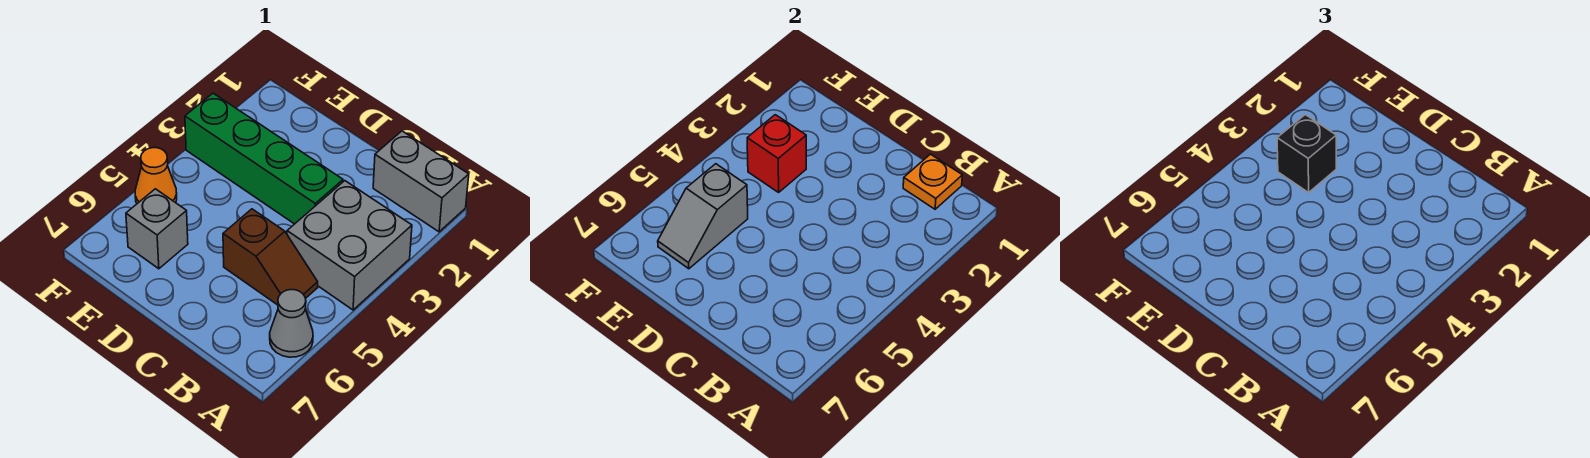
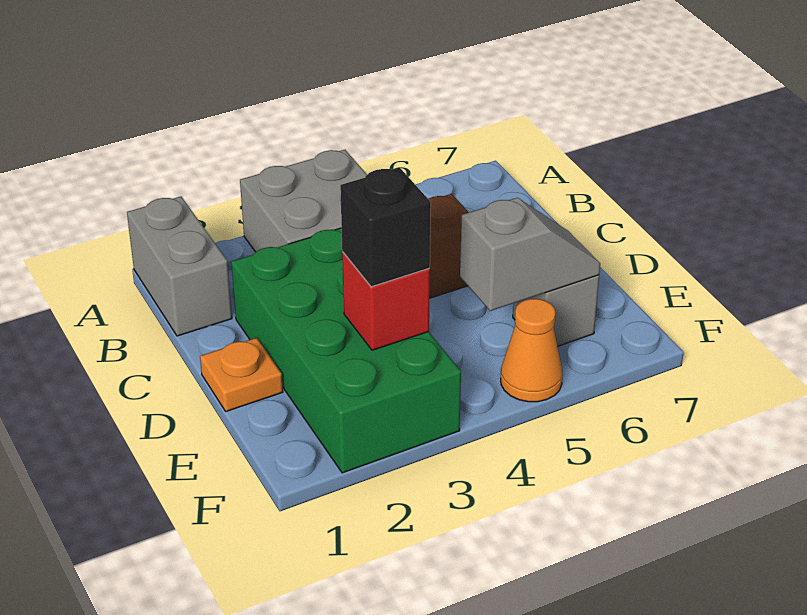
grey 1x1 cone [270,290,313,357] -> none
orange 1x1 plate [903,154,962,209] -> orange 1x1 plate moved to [200,338,283,411]
green 1x4 brick [185,93,343,224] -> green 2x4 brick [231,228,461,473]

